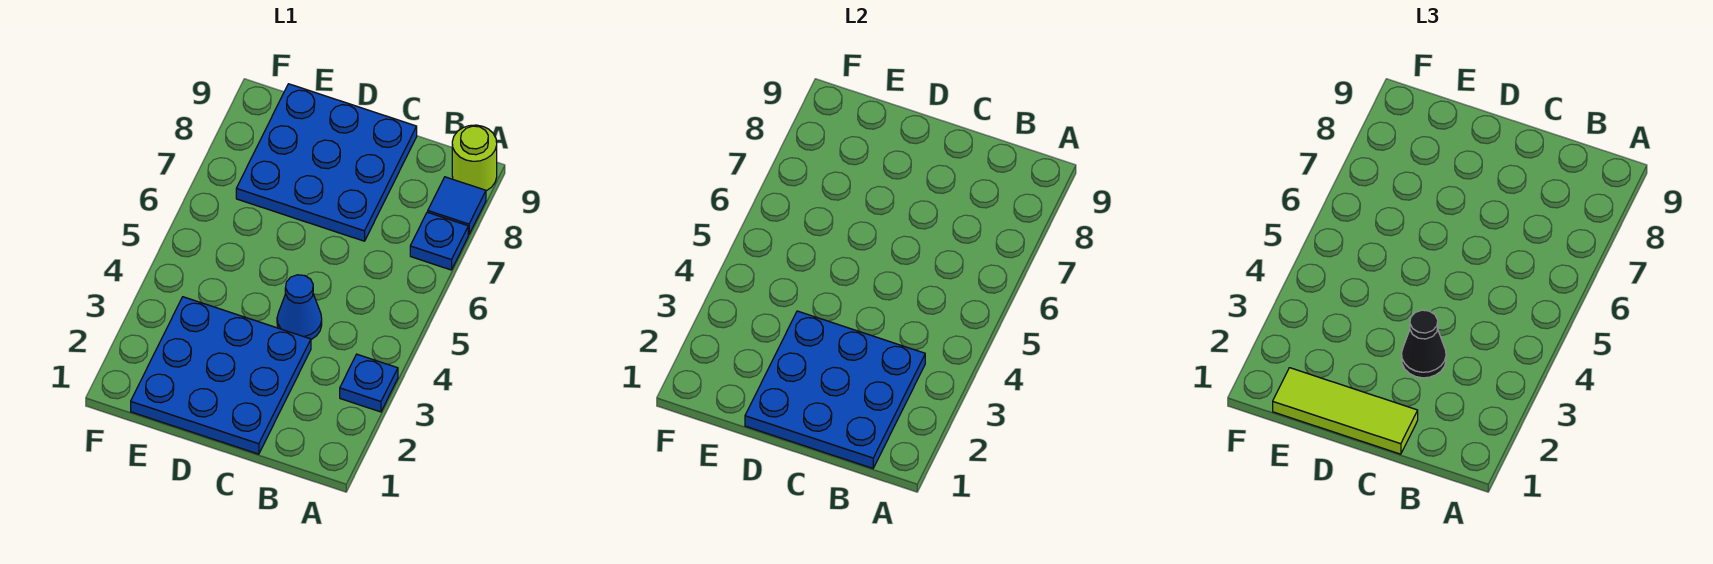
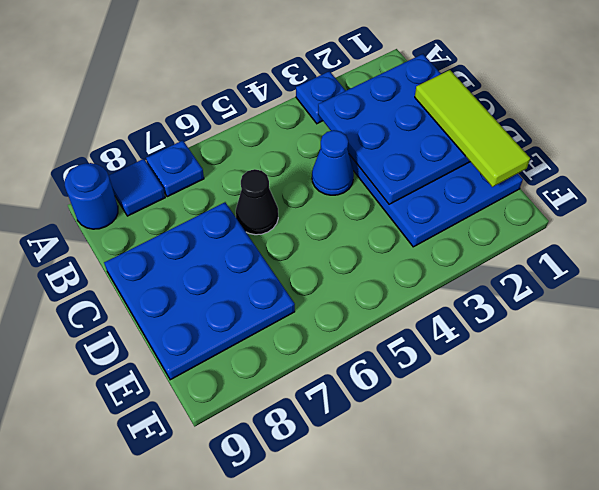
lime 1x1 round brick [452,125,497,191] -> blue 1x1 round brick [65,163,118,229]
black 1x1 cone [1402,310,1446,378] -> black 1x1 cone moved to [236,169,278,235]

